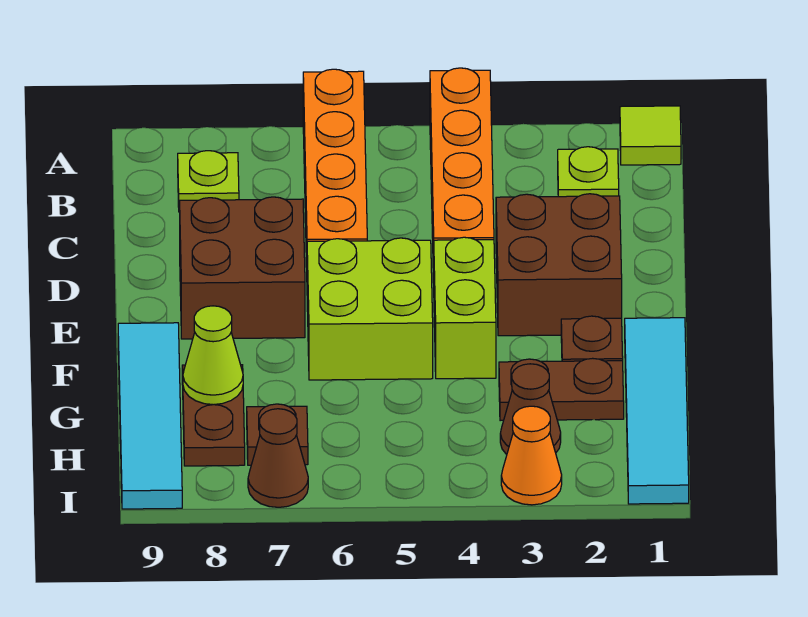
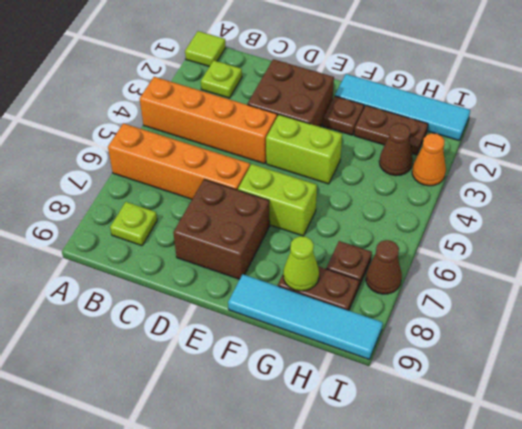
lime 2x2 brick [307,238,433,380] -> lime 1x2 brick [238,164,317,236]
brown 1x2 plate [499,358,624,421] -> brown 1x2 plate turned to [354,105,428,155]

